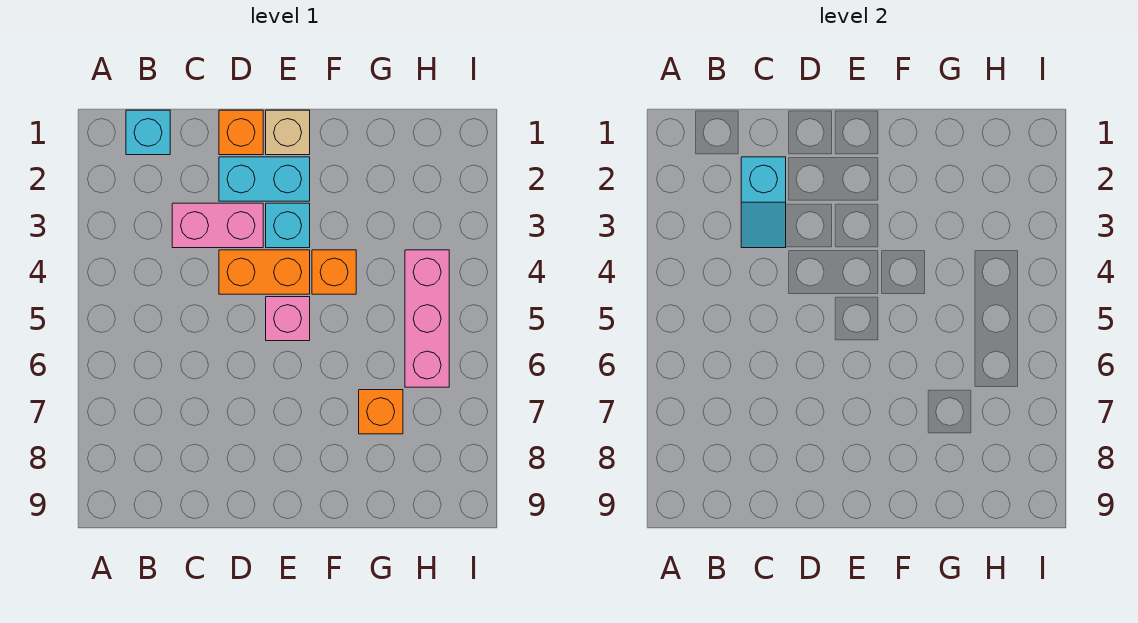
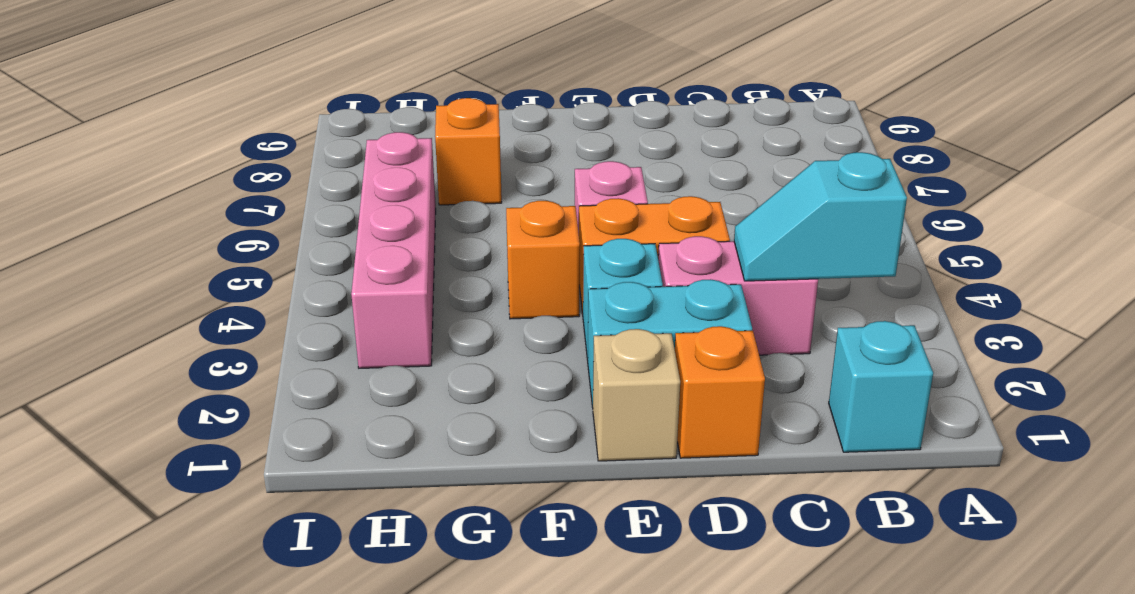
cyan 1x2 slope [741,157,786,248] -> cyan 1x2 slope turned to [734,152,907,281]
pink 1x3 brick [405,250,449,387] -> pink 1x4 brick [351,132,436,368]

